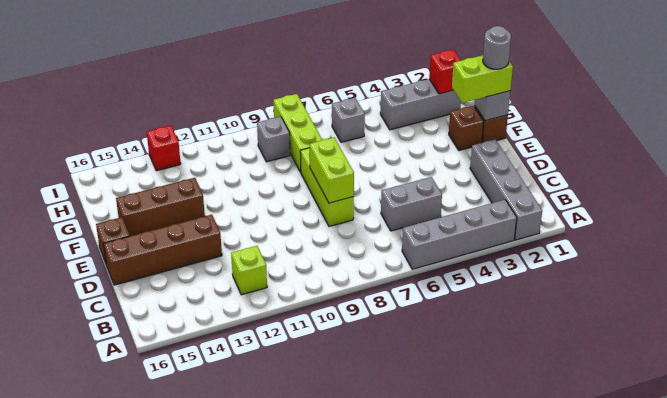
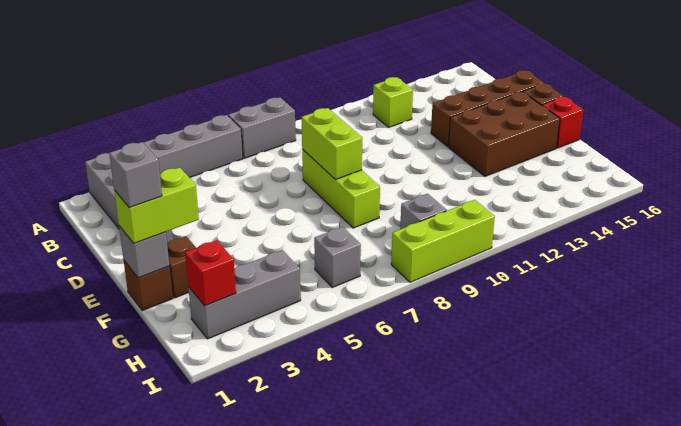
grey 1x2 brick [381,177,442,231] -> grey 1x2 brick moved to [228,98,296,158]
grey 1x1 round brick [483,26,511,69] -> grey 1x1 brick [109,142,162,208]
brown 1x3 brick [116,178,205,236] -> brown 2x3 brick [449,92,560,176]
lime 1x3 brick [273,94,322,172] -> lime 1x3 brick turned to [391,200,495,282]
red 1x1 brick [147,125,181,171] -> red 1x1 brick moved to [542,97,583,148]

